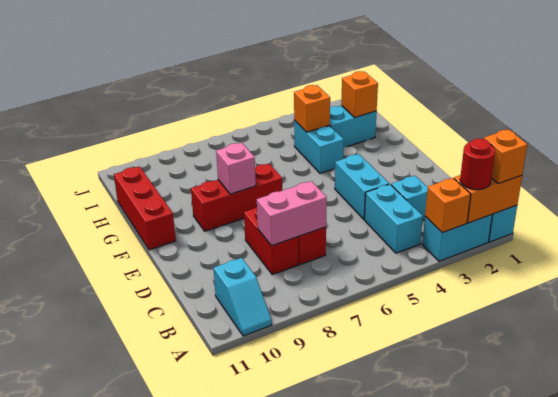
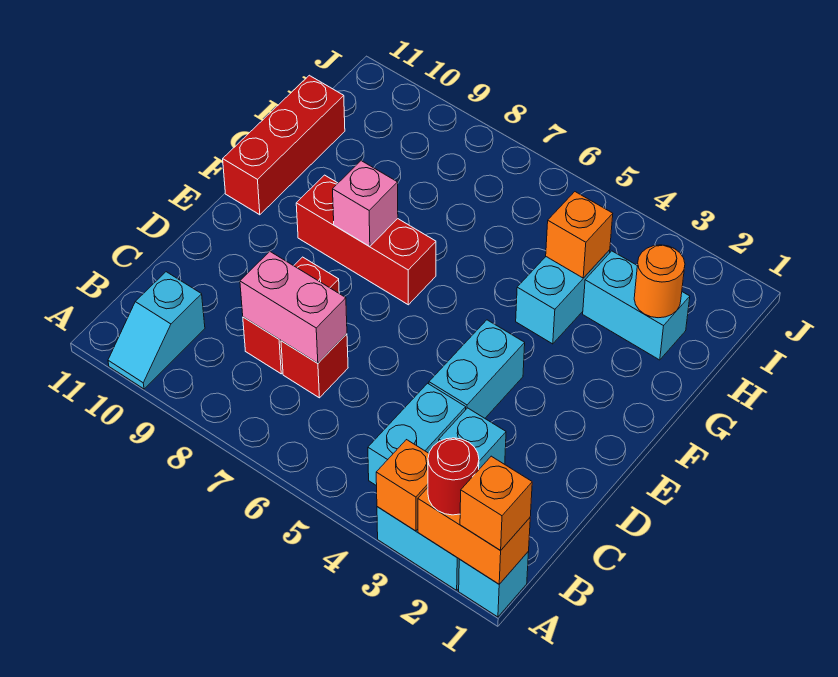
orange 1x1 brick [341,71,378,117] -> orange 1x1 round brick [634,245,685,318]

